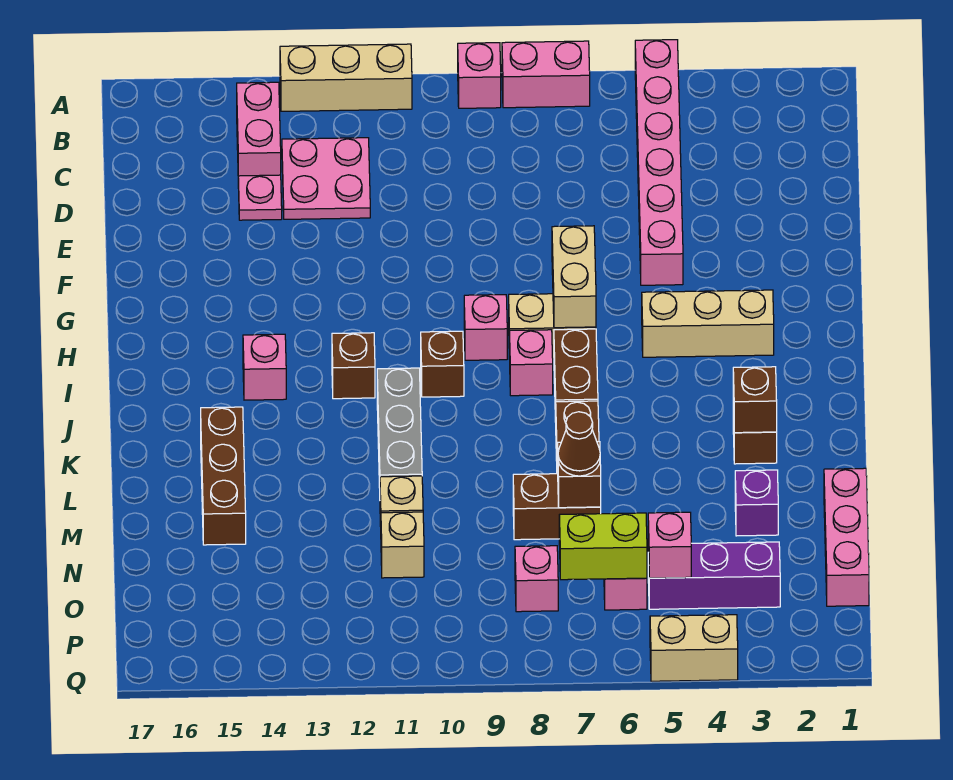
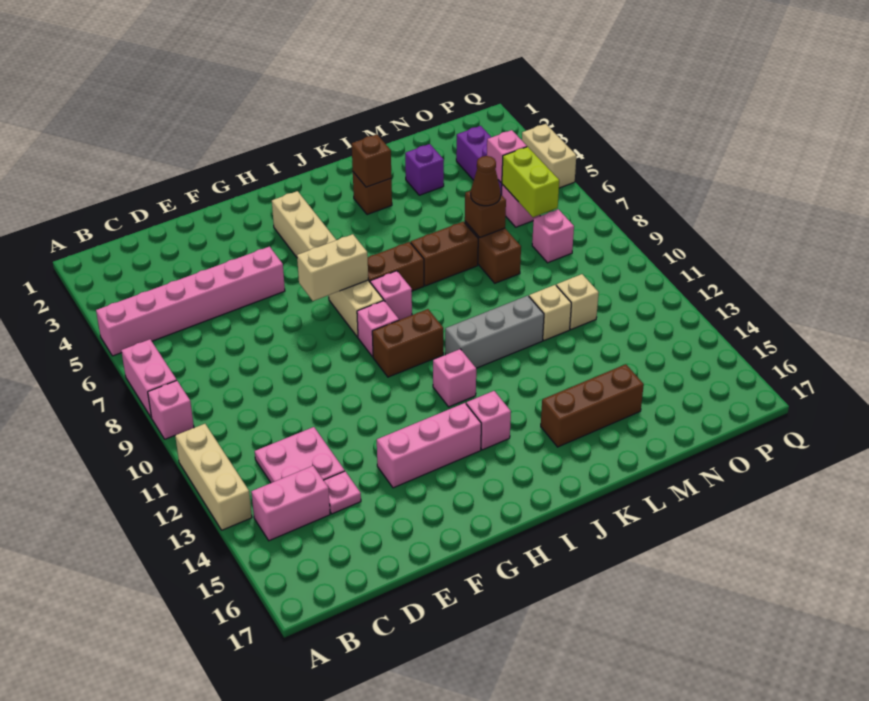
brown 1x1 brick [421,331,464,397] -> brown 1x2 brick [372,309,443,377]
brown 1x1 brick [332,333,375,399] -> pink 1x1 brick [433,349,476,407]
pink 1x3 brick [824,468,869,606] -> pink 1x3 brick moved to [377,403,481,488]

